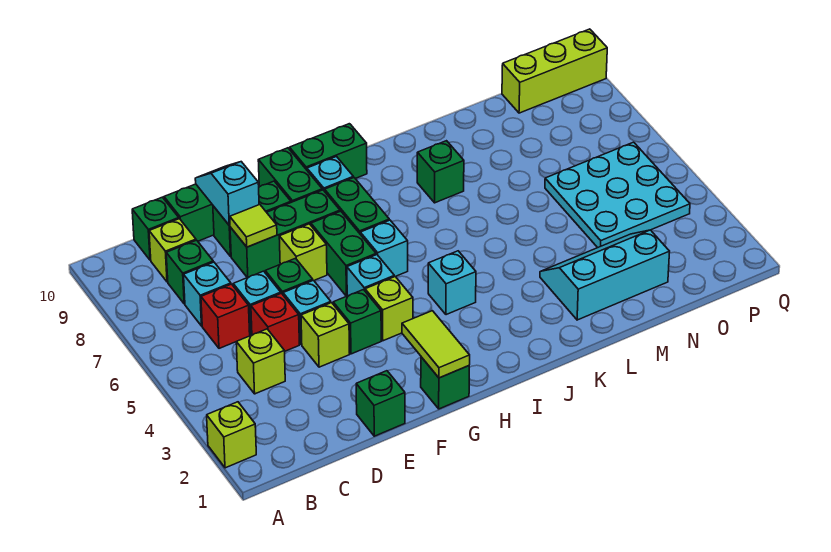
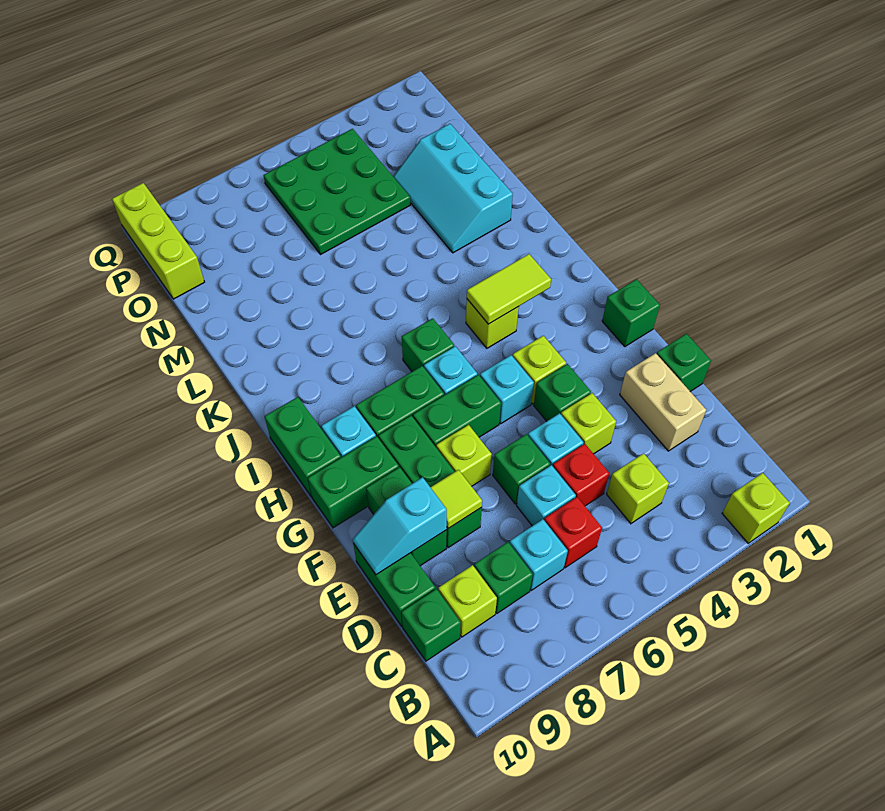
none -> tan 1x2 brick [620,353,706,451]
lime 1x2 tile [402,311,470,378] -> lime 1x2 tile moved to [467,254,551,324]
cyan 1x1 brick [428,251,476,315] -> lime 1x1 brick [466,299,519,348]
green 1x1 brick [417,141,464,203] -> green 1x1 brick moved to [402,318,454,371]
cyan 3x3 plate [545,142,690,248] -> green 3x3 plate [264,129,410,254]

